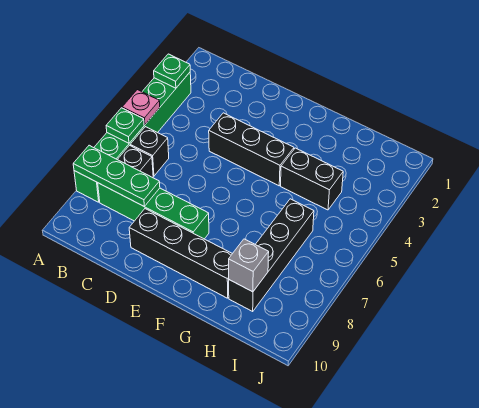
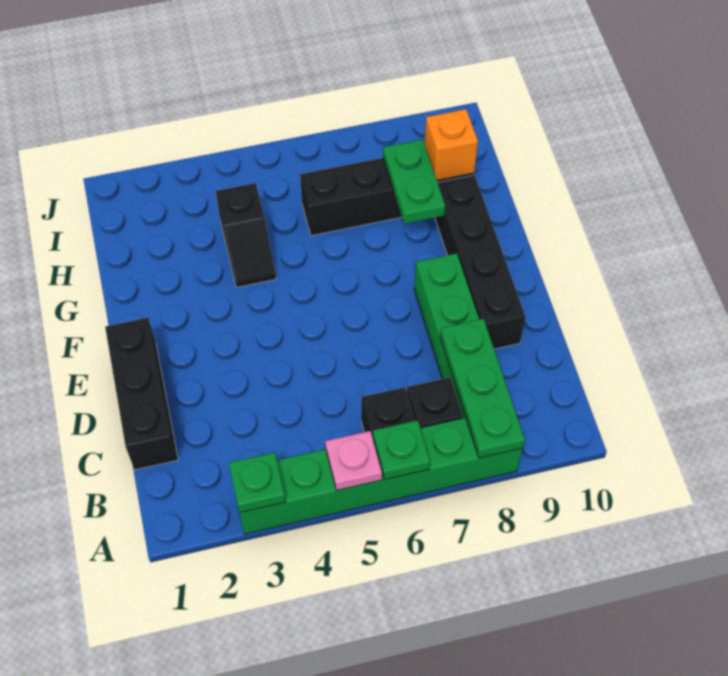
black 1x3 brick [209,113,294,186] -> black 1x3 brick moved to [105,318,178,470]
black 1x2 brick [281,148,343,210] -> black 1x2 slope [216,183,276,288]
none -> green 1x2 plate [383,139,445,224]
grey 1x1 brick [229,239,269,292] -> orange 1x1 brick [425,109,478,181]

